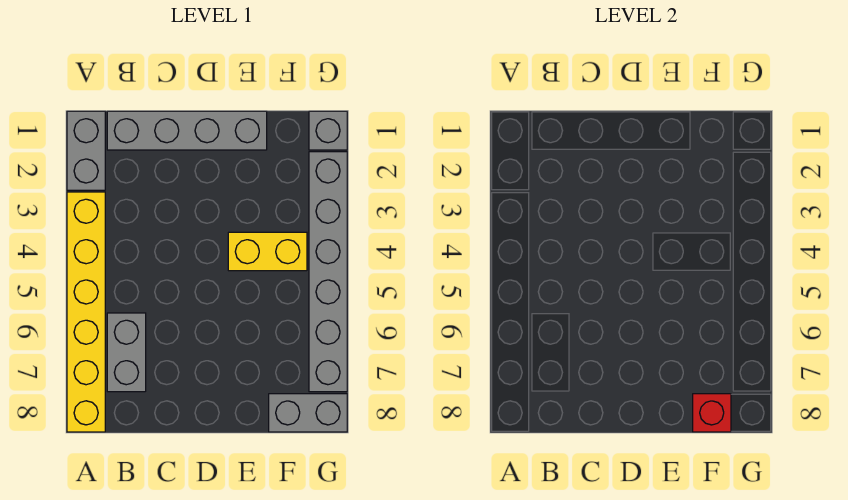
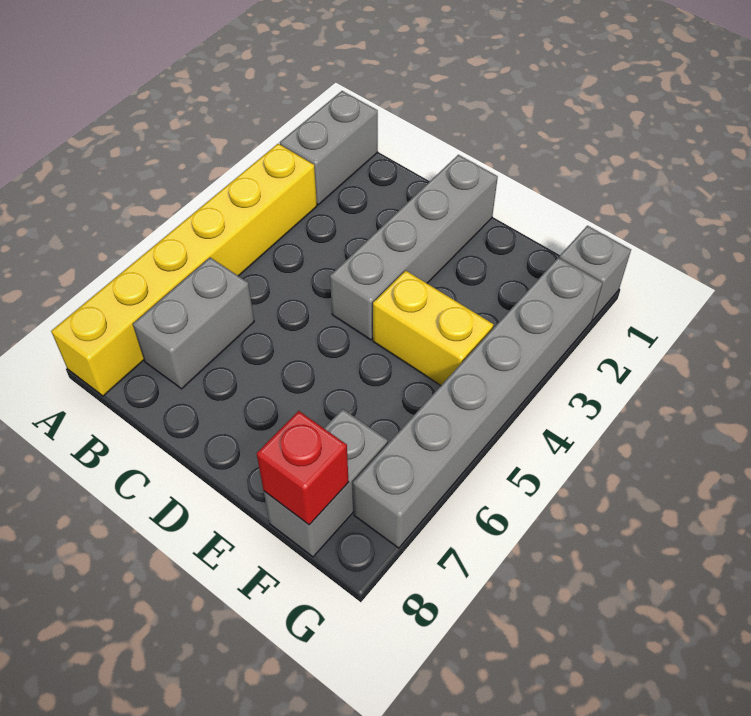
grey 1x4 brick [107,111,267,150] -> grey 1x4 brick turned to [330,155,498,340]
grey 1x2 brick [269,394,347,432] -> grey 1x2 brick turned to [264,409,388,557]

